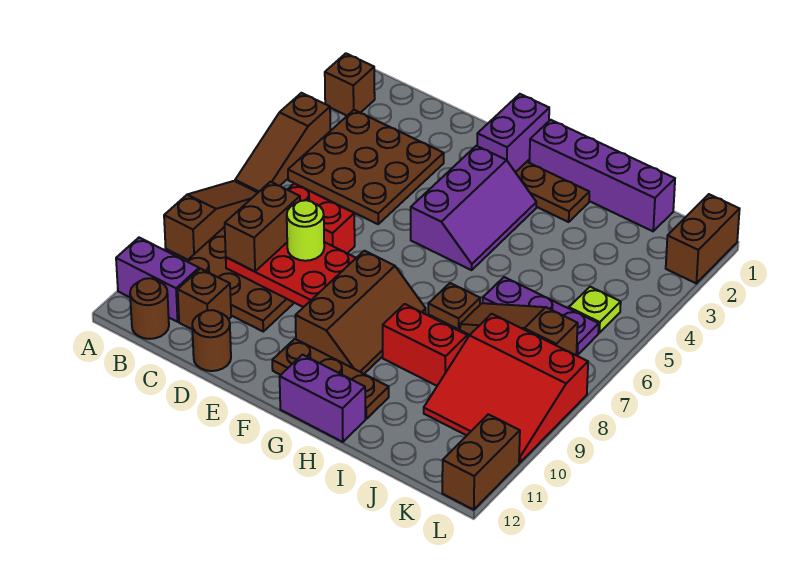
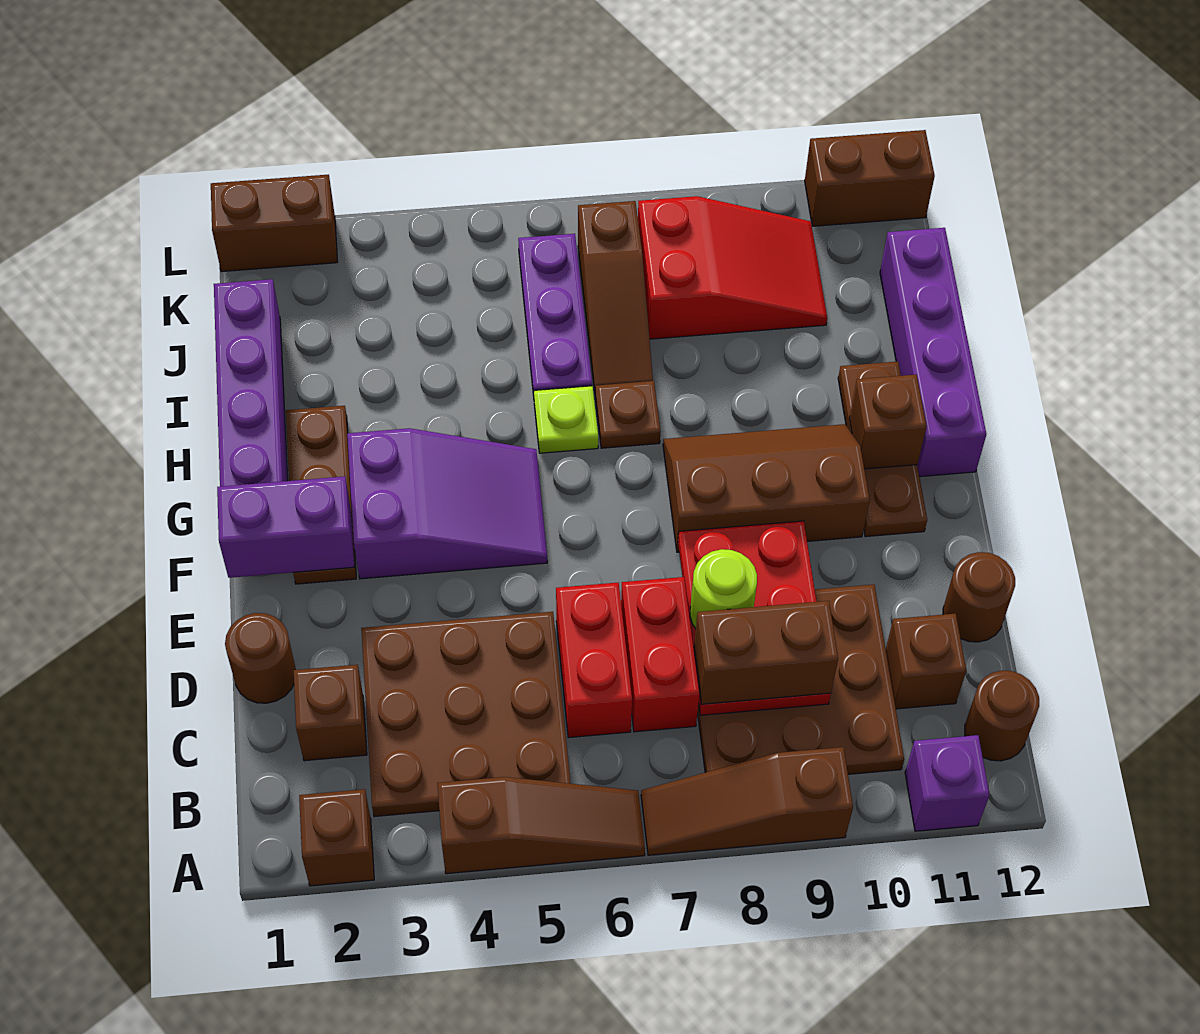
purple 1x2 brick [116,238,199,322] -> purple 1x1 brick [905,735,990,831]
none -> brown 1x1 brick [294,665,367,761]
none -> brown 1x1 round brick [225,613,296,703]
purple 2x3 slope [411,146,536,270] -> purple 2x3 slope turned to [347,428,547,579]
none -> brown 1x1 brick [849,374,927,469]
purple 1x2 brick [280,355,365,442] -> purple 1x4 brick [880,228,986,477]
red 1x2 brick [383,304,467,386] -> red 1x2 brick moved to [556,583,632,738]
red 3x3 slope [424,314,588,463] -> red 2x3 slope [638,196,827,339]
lime 1x1 plate [569,287,621,333] -> lime 1x1 plate moved to [534,386,598,453]

